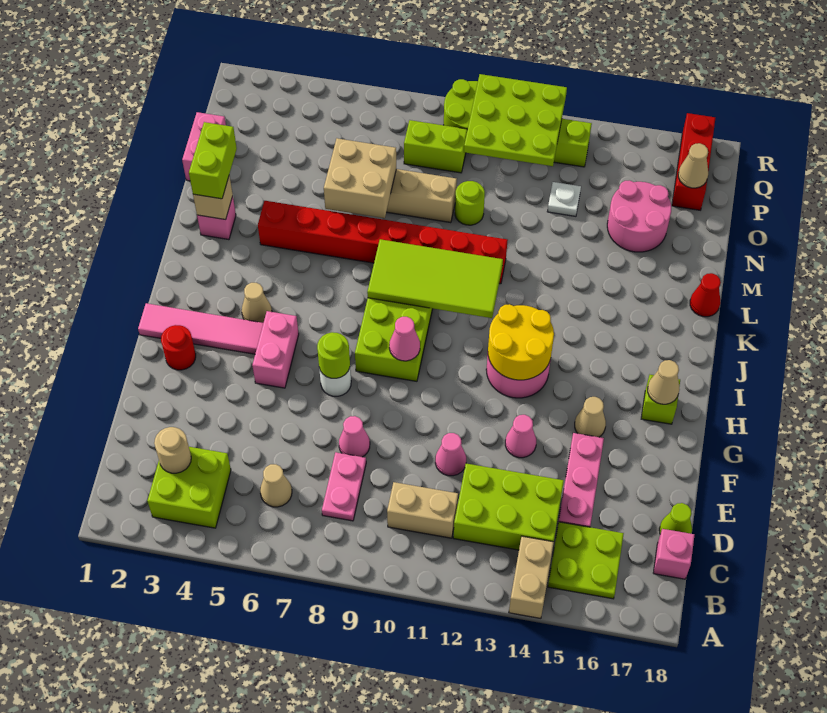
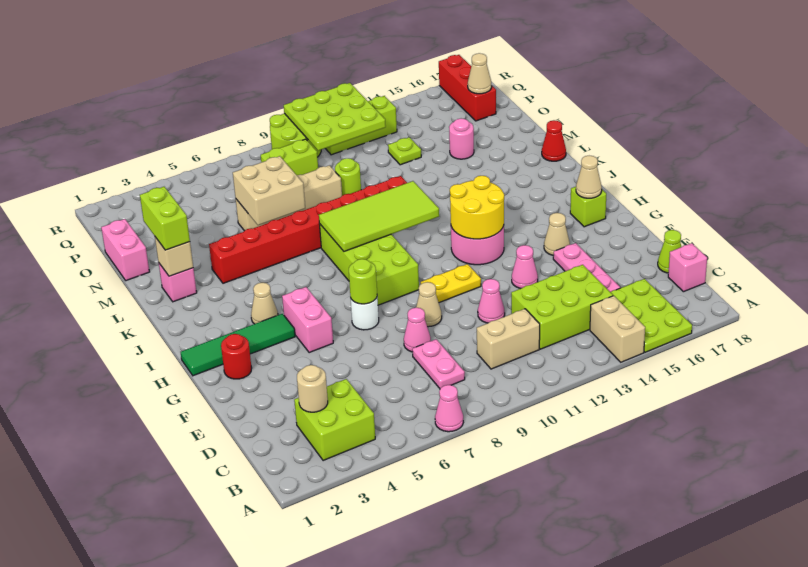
lime 2x2 plate [548,522,624,599] -> lime 2x3 plate [611,279,692,352]
tan 1x1 cone [260,464,292,507] -> tan 1x1 cone moved to [416,282,442,327]
none -> yellow 1x2 plate [421,264,481,303]
pink 1x4 tile [138,303,263,354] -> green 1x4 tile [181,314,295,376]
pink 1x1 cone [389,317,420,361] -> pink 1x1 cone moved to [435,385,463,432]
pink 2x2 round brick [607,180,671,252] -> pink 1x1 round brick [449,118,474,159]
white 1x1 plate [547,182,581,216] -> lime 1x1 plate [388,137,421,165]

